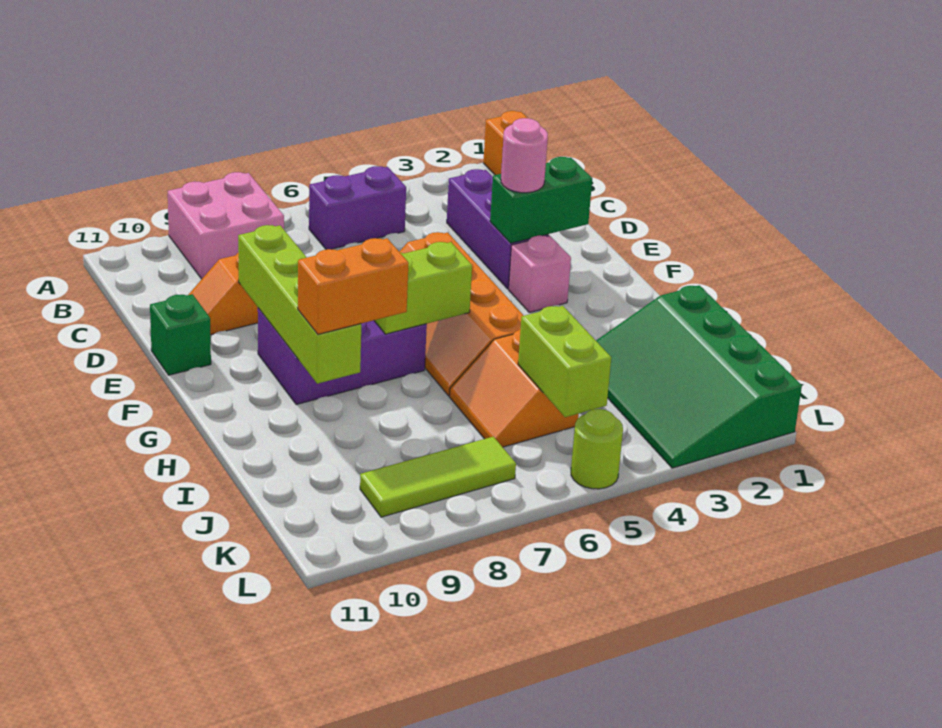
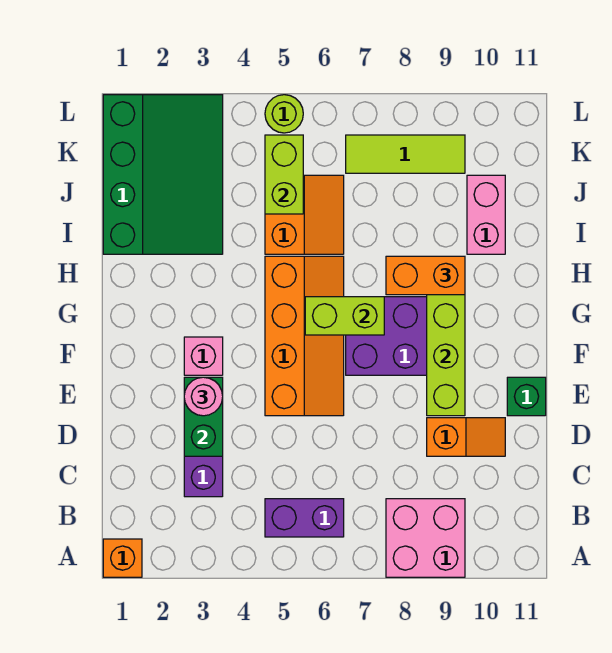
green 1x2 brick [490,157,592,243] -> green 1x2 brick turned to [184,377,223,456]
none -> pink 1x2 brick [467,175,505,254]

